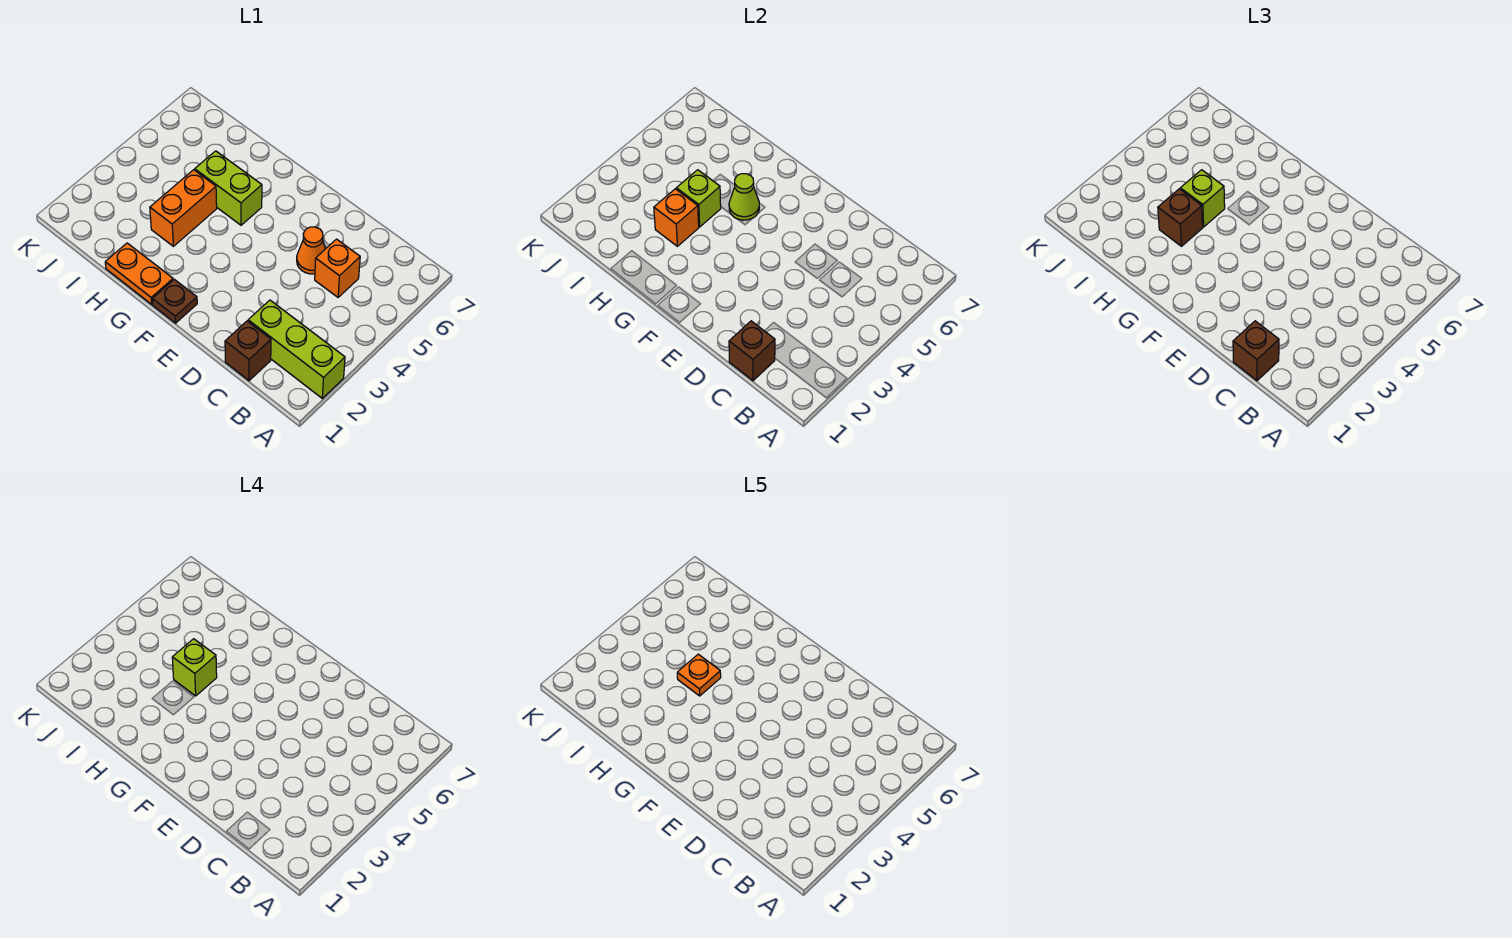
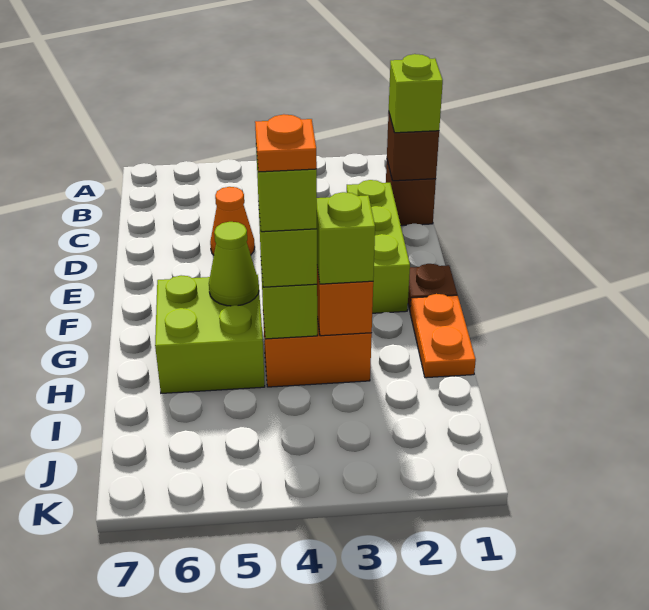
lime 1x3 brick [248,300,345,398] -> lime 1x3 brick moved to [347,180,410,313]
brown 1x1 brick [1233,321,1279,381] -> lime 1x1 brick [389,54,443,133]
orange 1x1 brick [315,239,360,297] -> none
lime 1x2 brick [195,151,262,225] -> lime 2x2 brick [155,275,265,393]
brown 1x1 brick [1158,189,1203,246] -> lime 1x1 brick [317,192,375,284]

